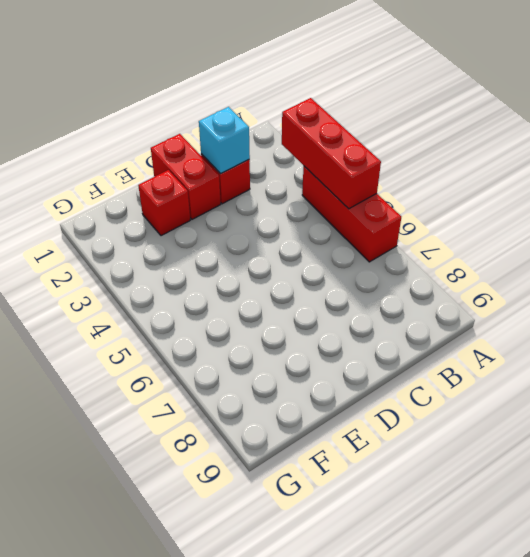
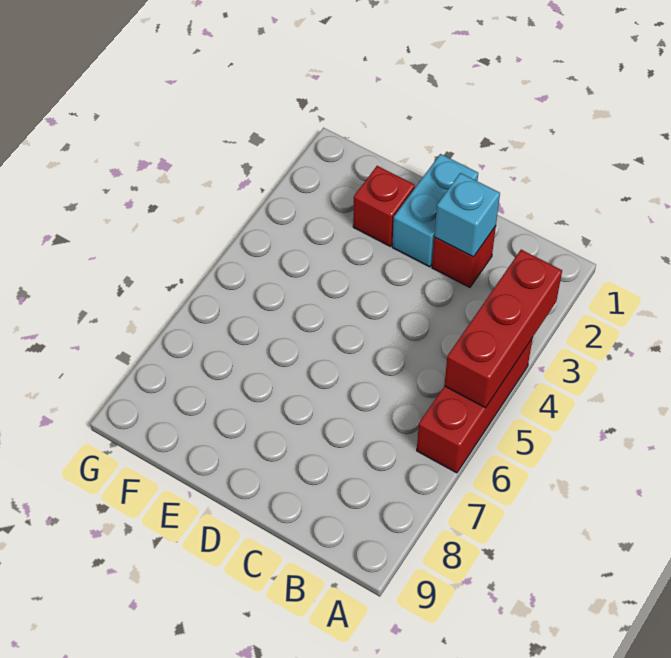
red 1x2 brick [151,134,221,219] -> cyan 1x2 brick [392,154,478,267]

